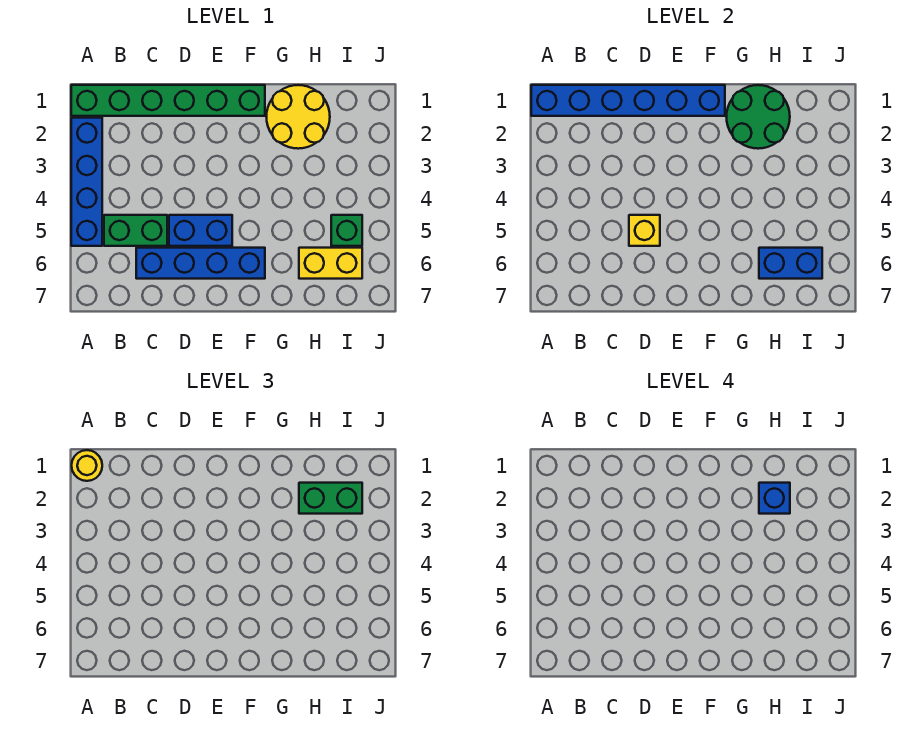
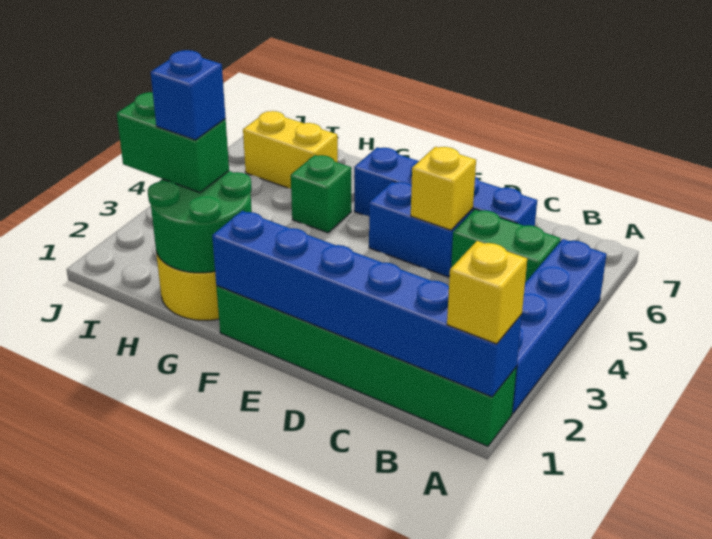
yellow 1x1 round brick [72,450,102,481] -> yellow 1x1 brick [447,241,527,344]
blue 1x2 brick [759,248,822,279] -> none
green 1x1 brick [331,215,362,246] -> green 1x1 brick moved to [291,155,351,233]

